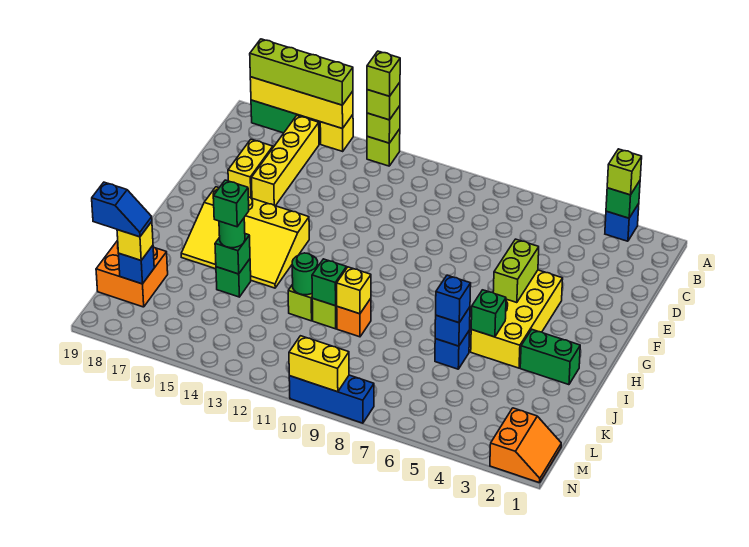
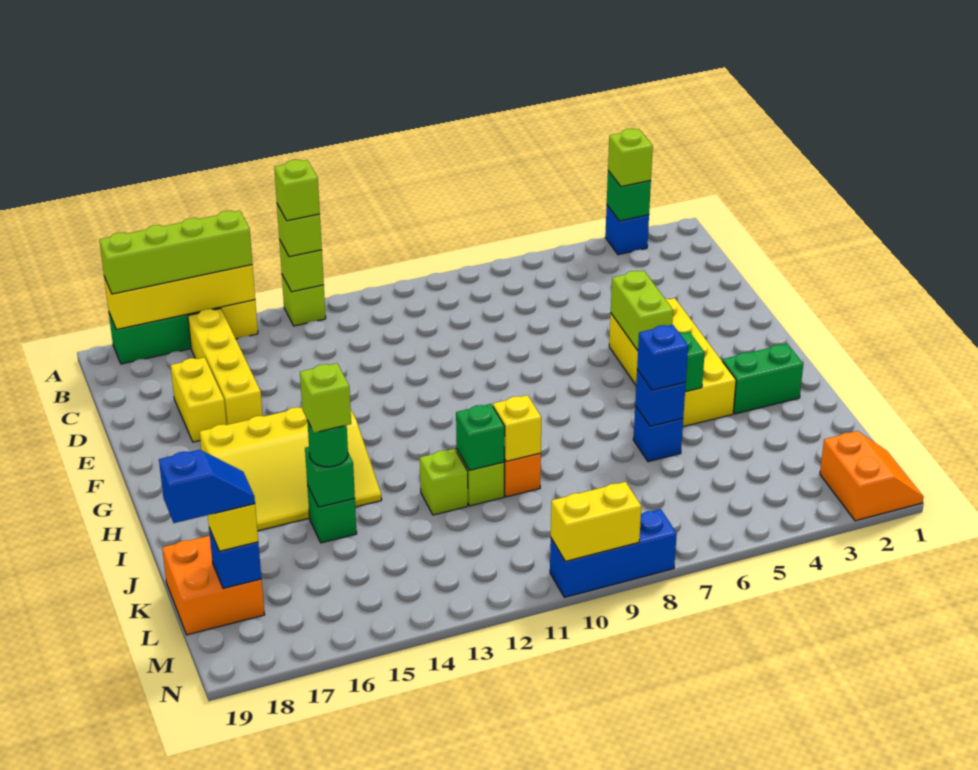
green 1x1 round brick [292,253,318,295] -> none
green 1x1 brick [213,180,249,227] -> lime 1x1 brick [300,363,351,433]

